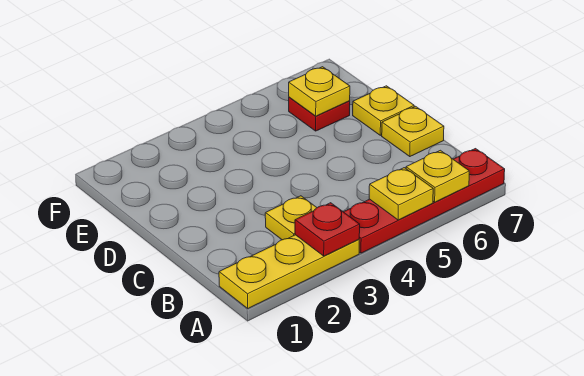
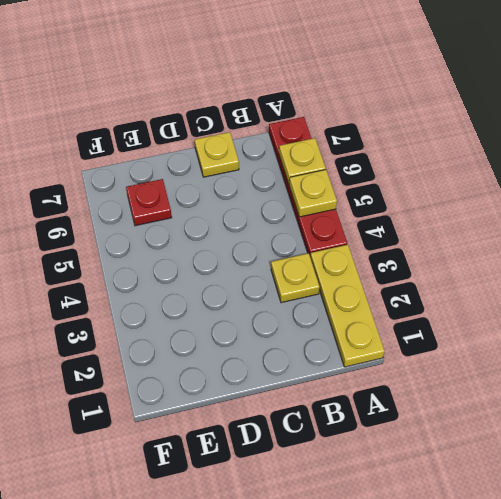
red 1x1 plate [295,203,360,256] -> none
yellow 1x1 plate [353,86,414,135] -> none
yellow 1x1 plate [289,67,350,116] -> none

